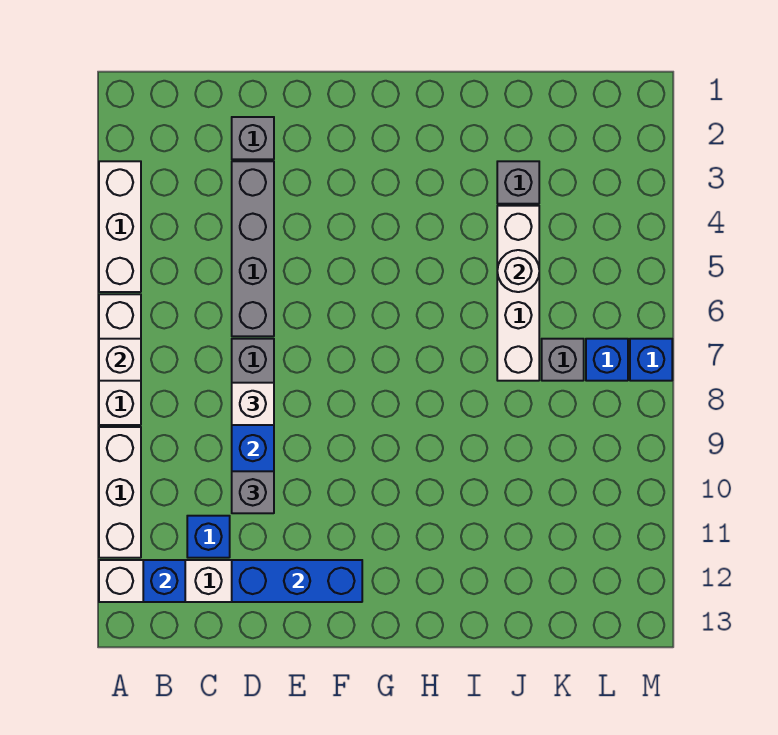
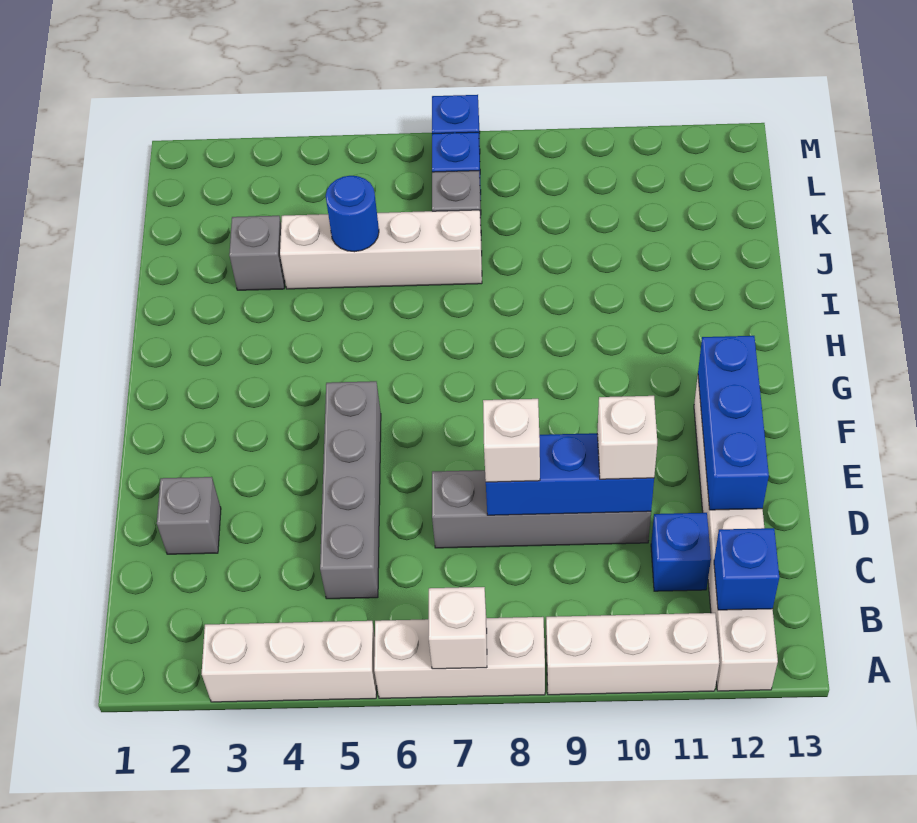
grey 1x4 brick [232,161,274,336] -> grey 1x4 brick turned to [320,381,381,599]
grey 1x1 brick [232,471,274,513] -> white 1x1 brick [597,396,657,479]
white 1x1 round brick [497,250,539,292] -> blue 1x1 round brick [326,176,379,252]

